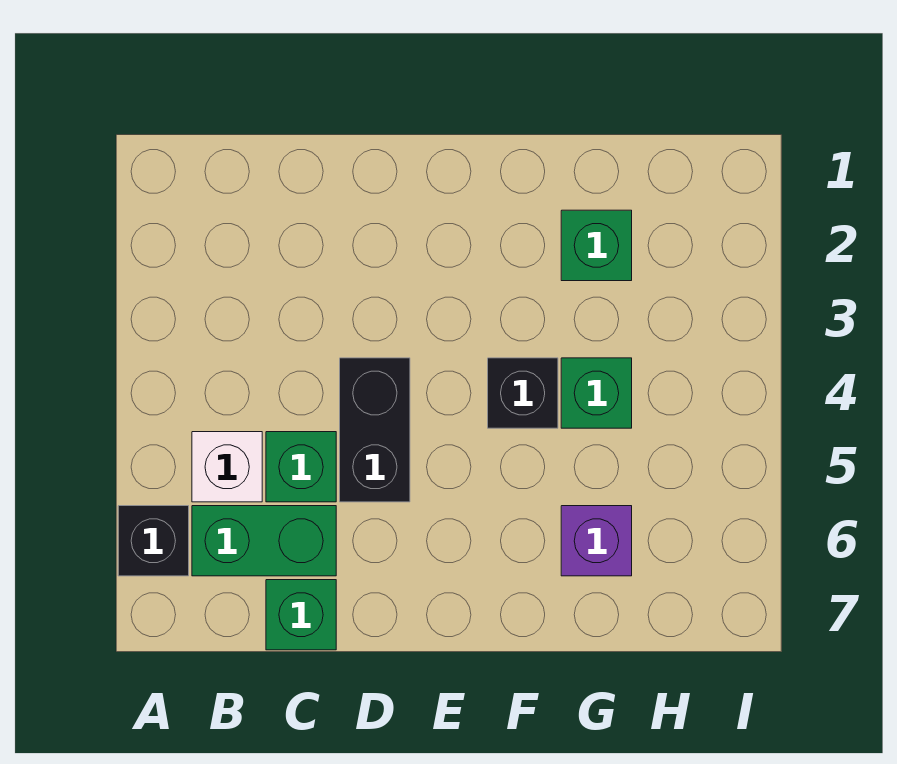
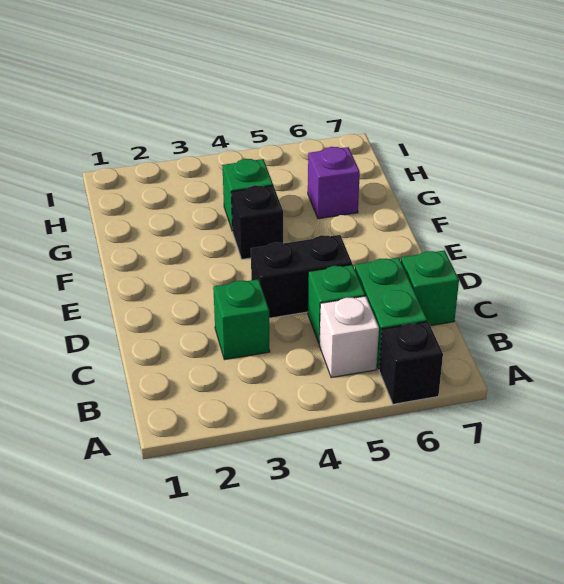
green 1x1 brick [561,210,632,281] -> green 1x1 brick moved to [213,279,270,360]

